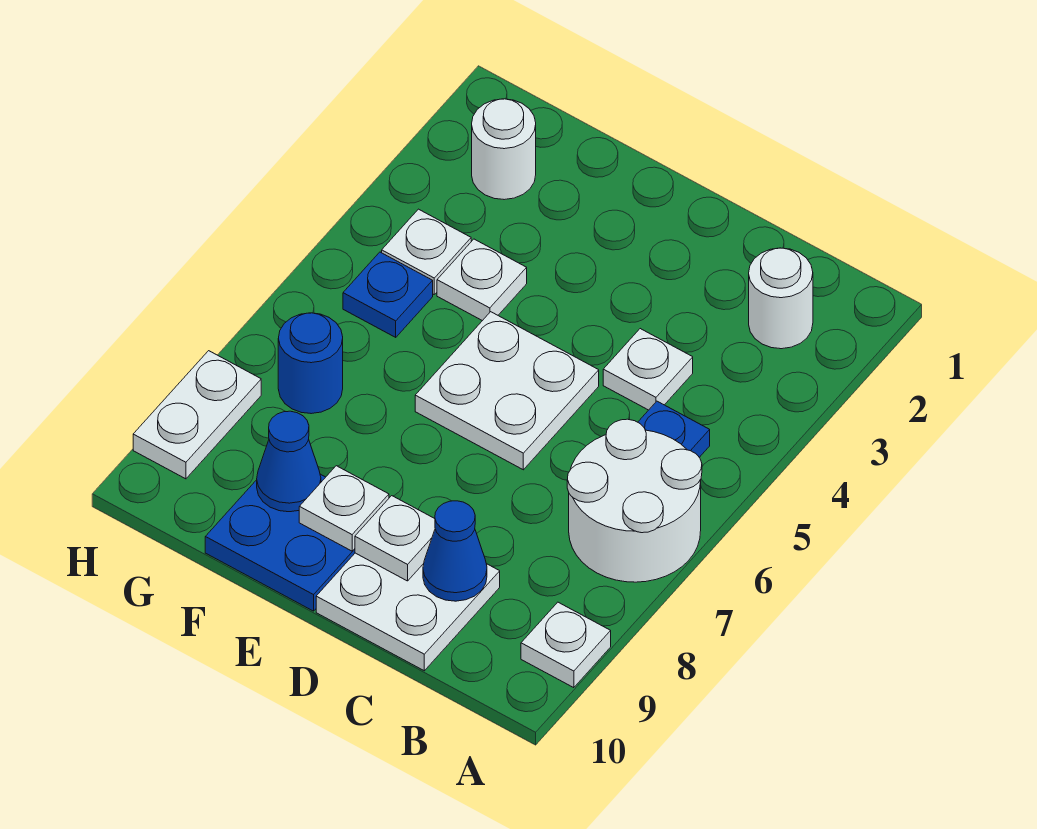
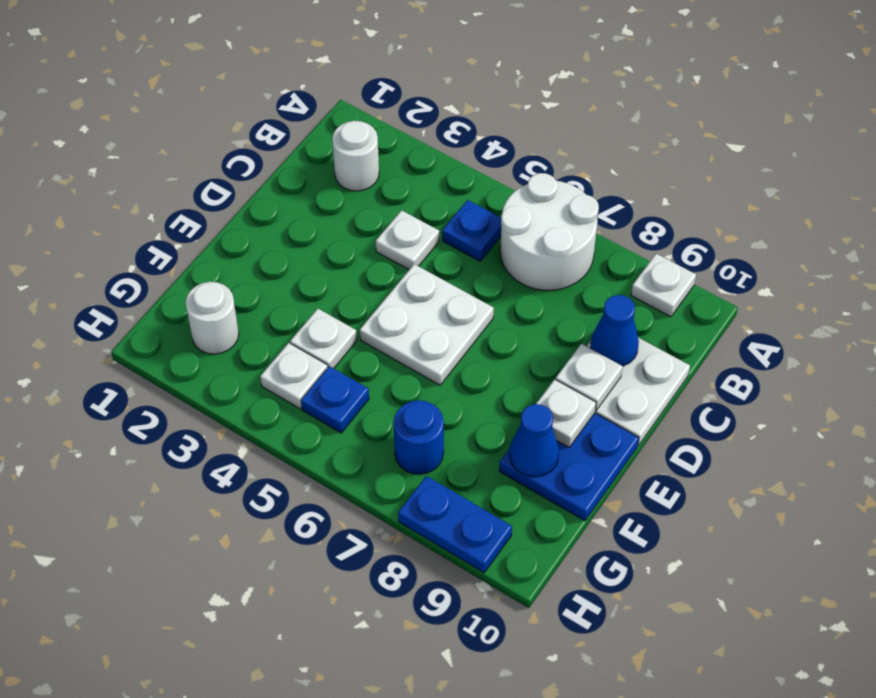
white 1x2 plate [133,351,261,479] -> blue 1x2 plate [398,476,512,573]

